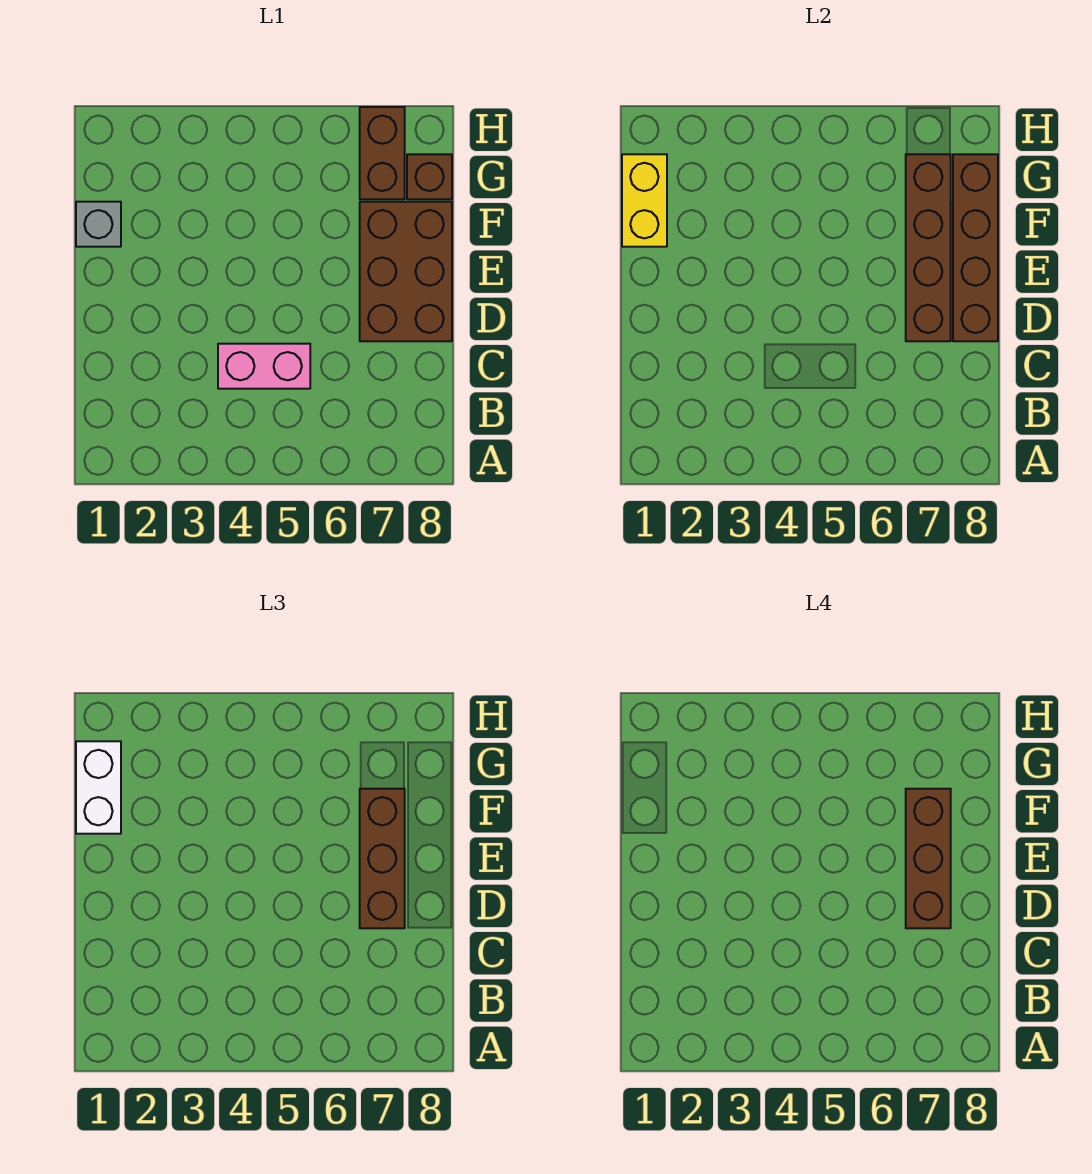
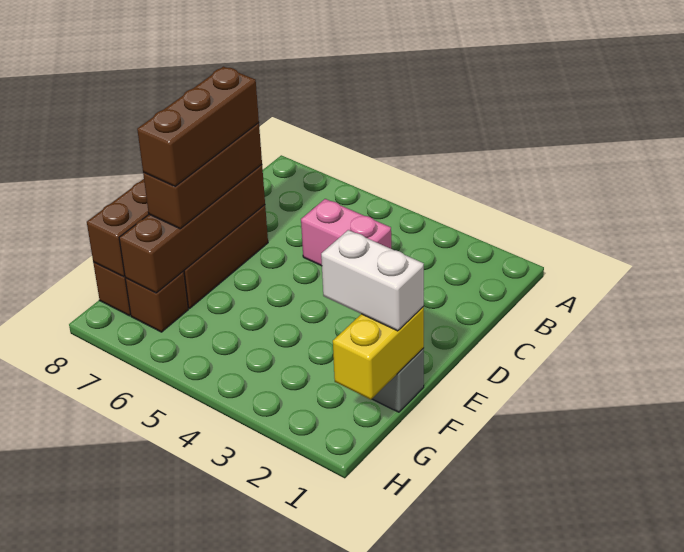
white 1x2 brick [76,741,121,834] -> white 1x2 brick turned to [321,230,424,331]
brown 1x2 brick [360,107,405,199] -> brown 1x1 brick [125,271,188,332]

